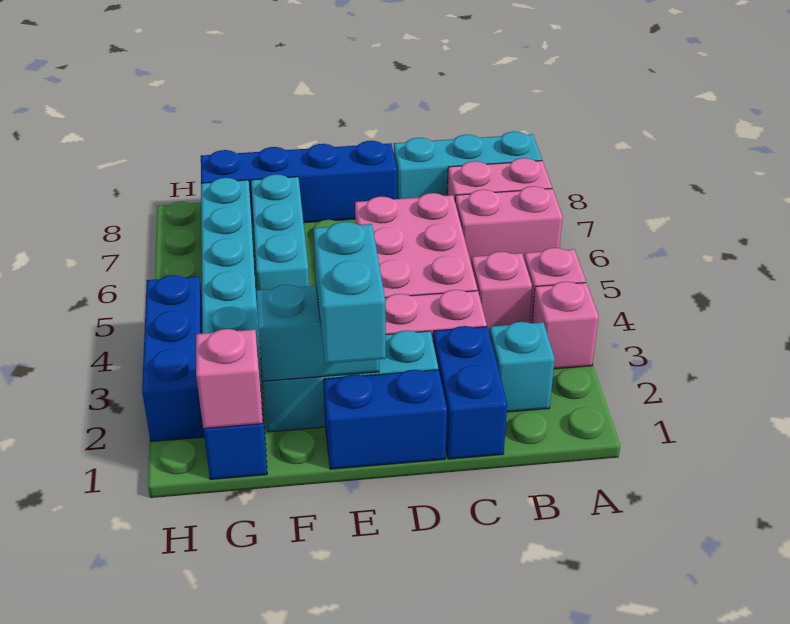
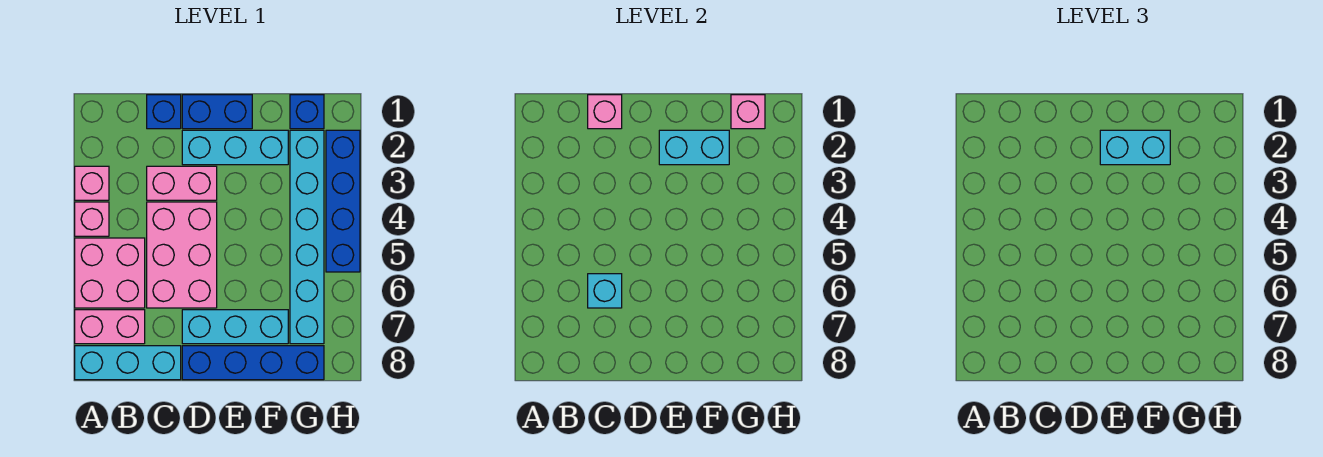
pink 1x2 brick [455,186,563,262] -> pink 2x2 brick [75,238,145,308]
cyan 1x1 brick [490,322,555,412] -> cyan 1x1 brick moved to [588,274,622,308]
pink 1x1 brick [471,252,532,335] -> pink 1x1 brick moved to [588,95,622,129]
blue 1x2 brick [433,326,507,459] -> blue 1x1 brick [147,95,181,129]
cyan 1x2 brick [313,222,386,364] -> cyan 1x2 brick turned to [1100,130,1170,165]
cyan 1x3 brick [251,174,309,290] -> cyan 1x3 brick turned to [182,310,288,344]
blue 1x3 brick [142,275,204,442] -> blue 1x4 brick [326,130,360,272]

